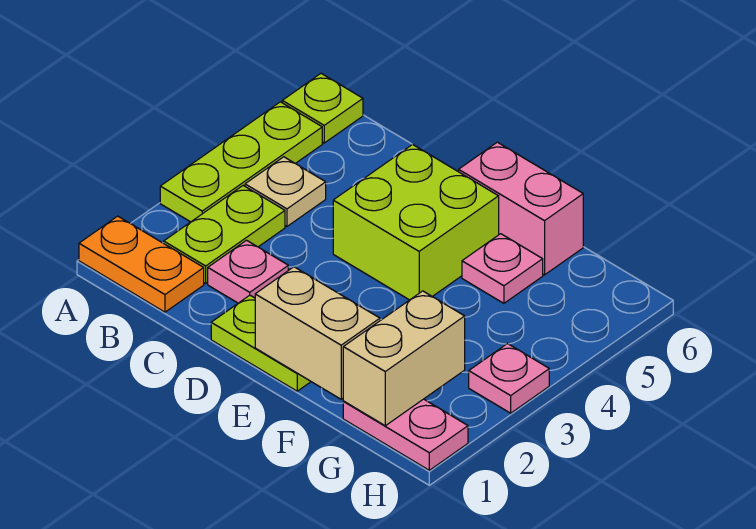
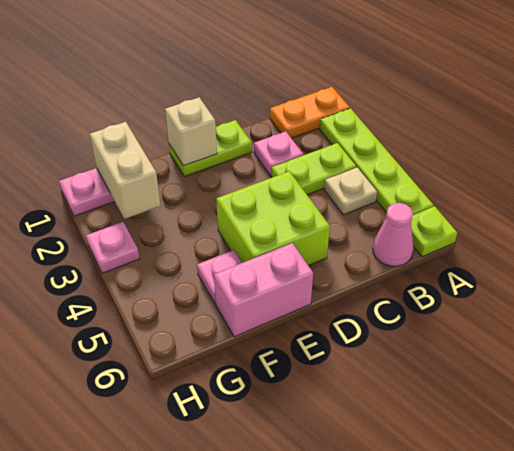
lime 1x3 plate [160,102,322,222] -> lime 1x4 plate [320,108,433,215]
lime 1x2 plate [164,186,285,284] -> lime 1x2 plate turned to [271,143,356,195]
none -> pink 1x1 cone [373,203,414,266]
tan 1x2 brick [255,267,380,399] -> tan 1x1 brick [165,97,217,166]

